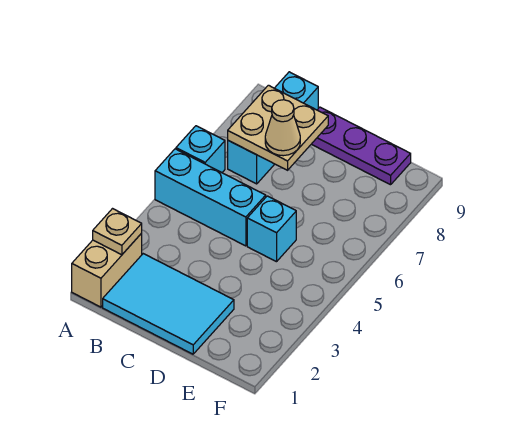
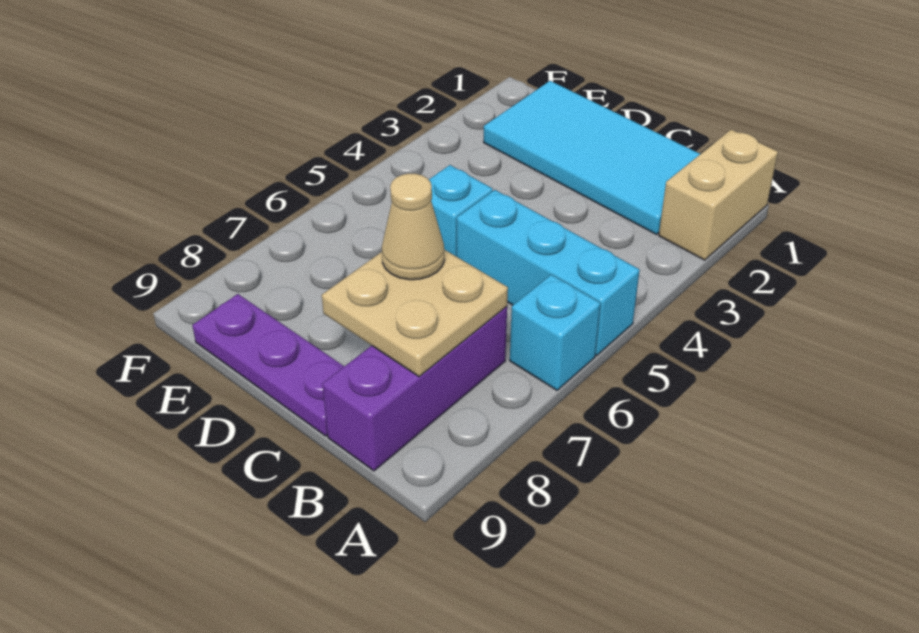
tan 1x1 plate [93,209,142,255] -> none
cyan 2x3 tile [103,254,234,354] -> cyan 2x4 tile [484,81,700,234]
cyan 1x3 brick [228,72,318,184] -> purple 1x3 brick [322,307,507,471]

